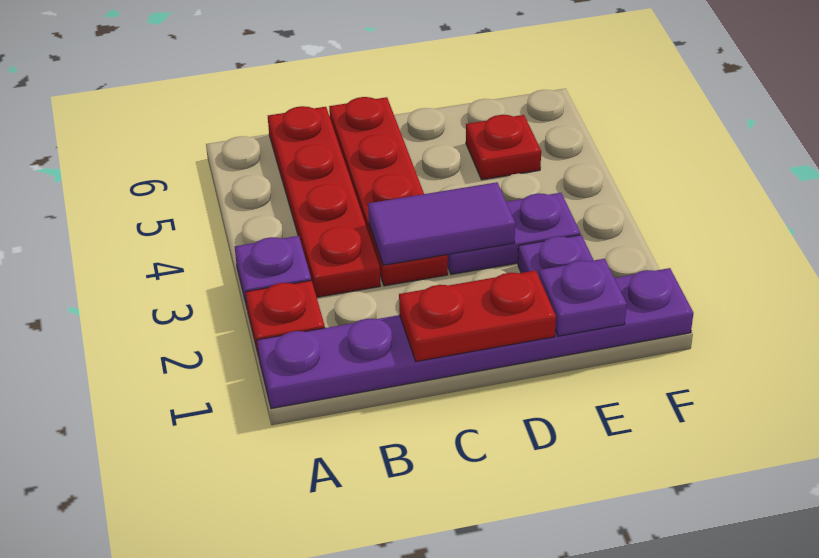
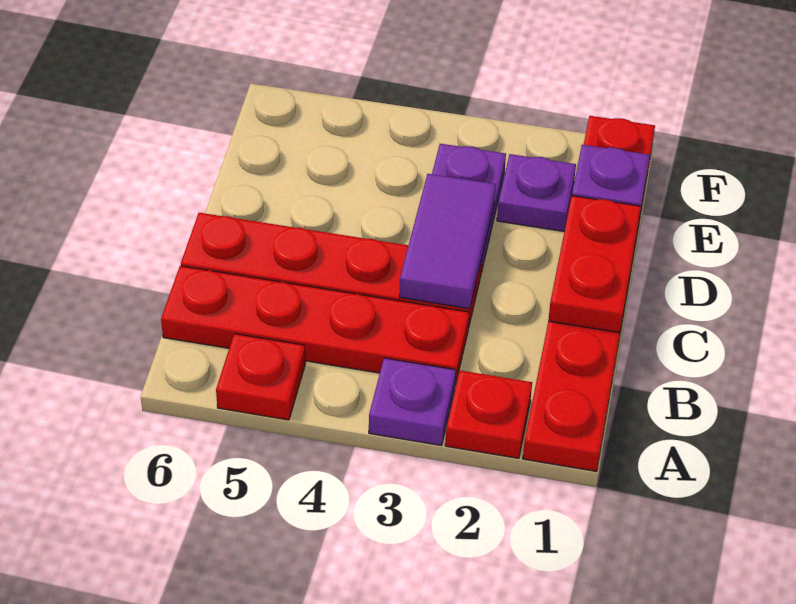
purple 1x6 plate [257,268,693,409] -> red 1x6 plate [523,116,655,472]
red 1x1 plate [466,115,541,180] -> red 1x1 plate moved to [216,334,306,420]

